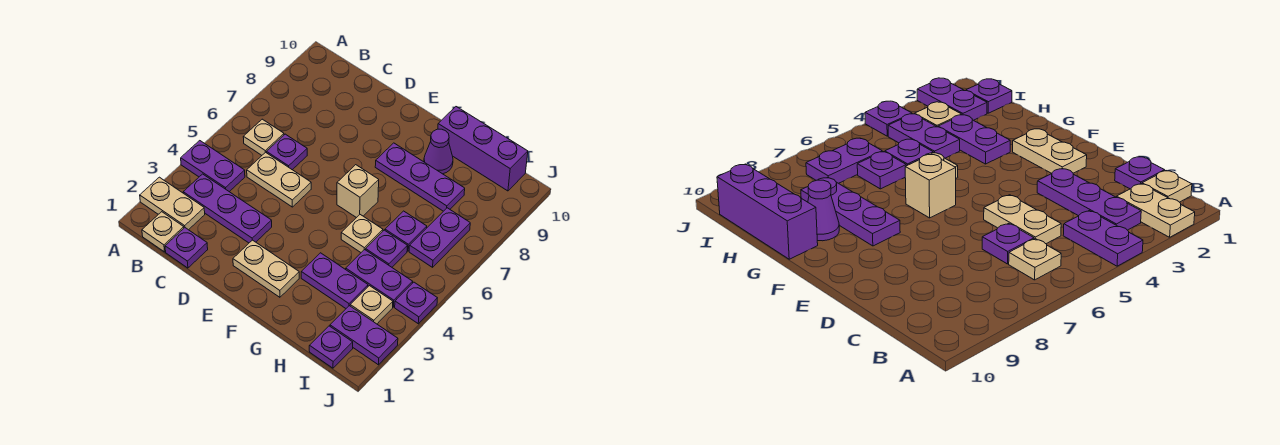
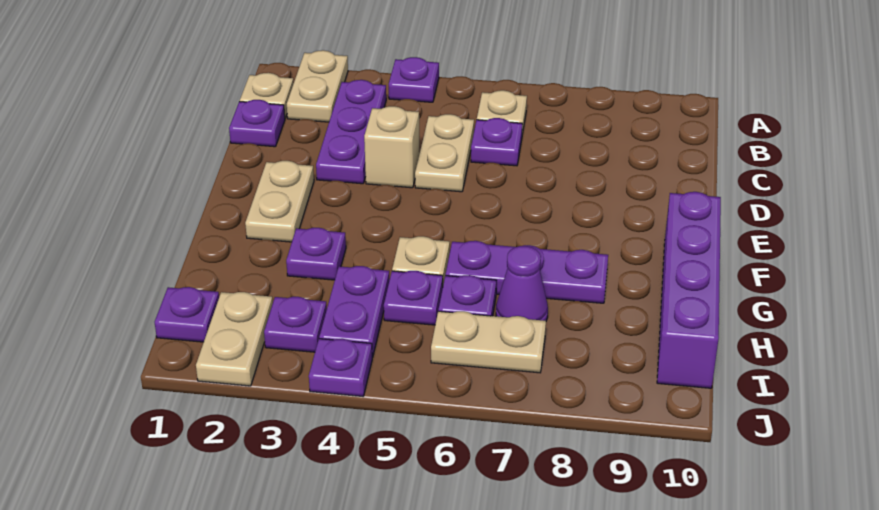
purple 1x2 plate [181,141,245,192] -> purple 1x1 plate [389,57,439,102]
tan 1x1 brick [337,165,379,218] -> tan 1x1 brick moved to [364,106,420,188]
purple 1x3 plate [375,143,465,211] -> purple 1x3 plate turned to [446,241,608,303]
purple 1x2 plate [301,253,368,308] -> purple 1x1 plate [286,228,346,280]
purple 1x1 cone [424,129,453,174] -> purple 1x1 cone moved to [496,246,548,321]
purple 1x3 brick [438,107,528,191] -> purple 1x4 brick [657,192,721,388]
purple 1x2 plate [330,306,398,365] -> tan 1x2 plate [196,292,273,386]
tan 1x1 plate [350,286,393,324] -> purple 1x1 plate [264,297,327,352]
purple 1x2 plate [409,208,470,267] -> tan 1x2 plate [431,311,546,373]

